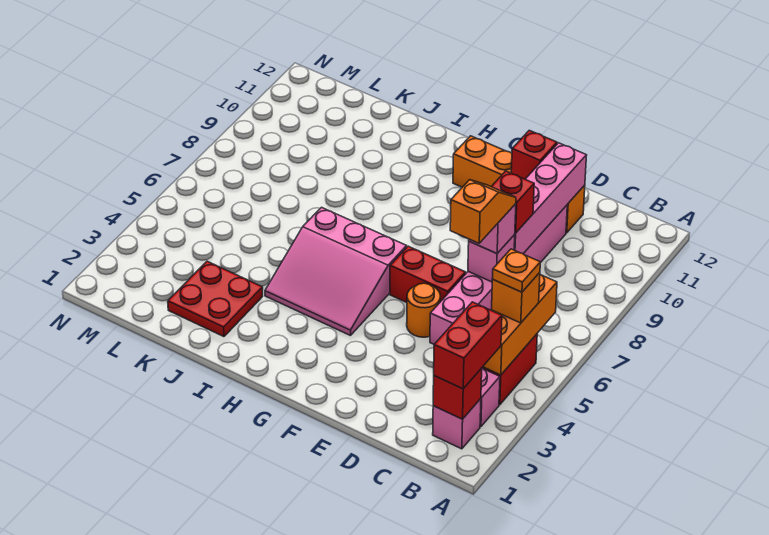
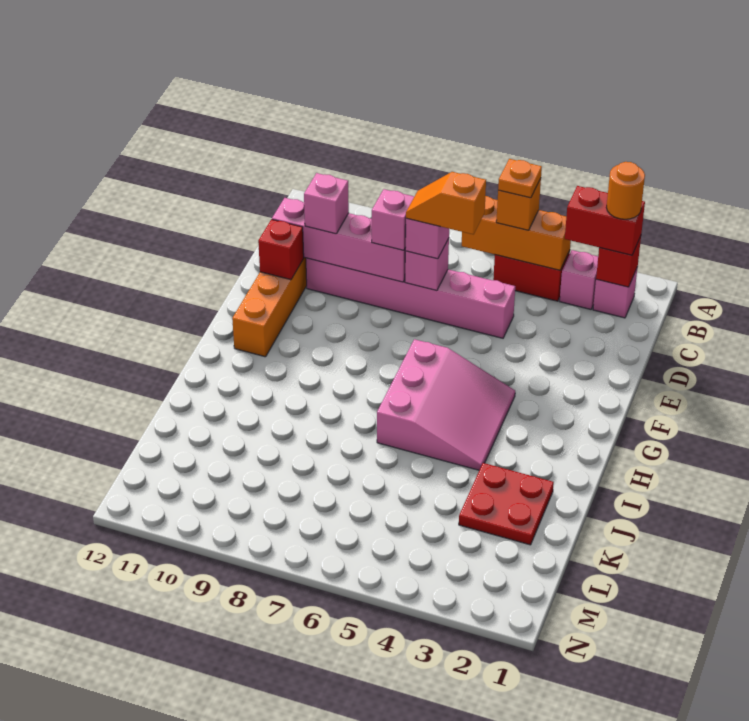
red 1x1 brick [491,171,534,233] -> pink 1x1 brick [372,189,414,250]
none -> pink 1x1 brick [304,173,349,234]
orange 1x1 round brick [407,283,440,337] -> orange 1x1 round brick moved to [607,162,645,219]
red 1x2 brick [390,246,466,302] -> none

